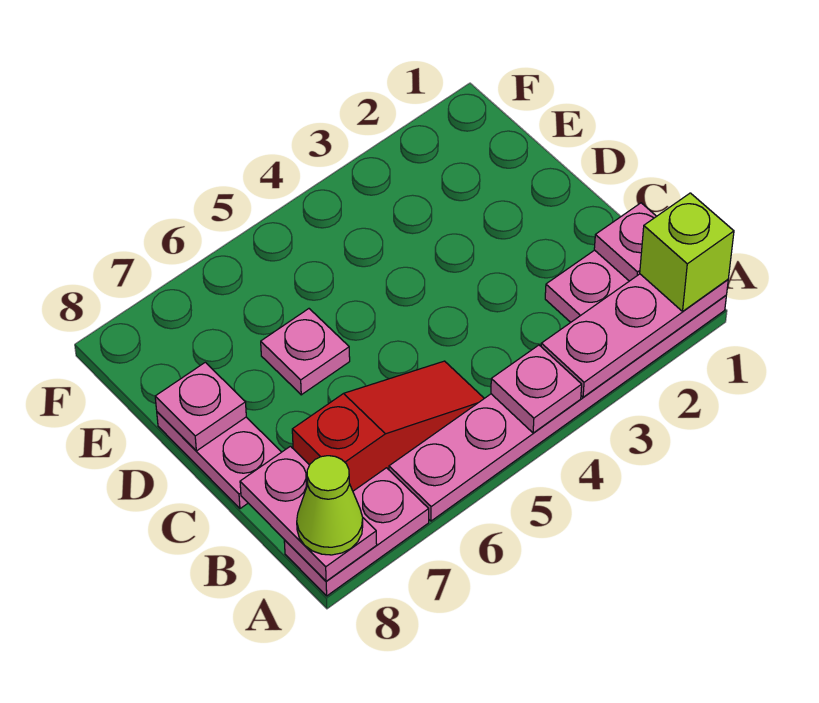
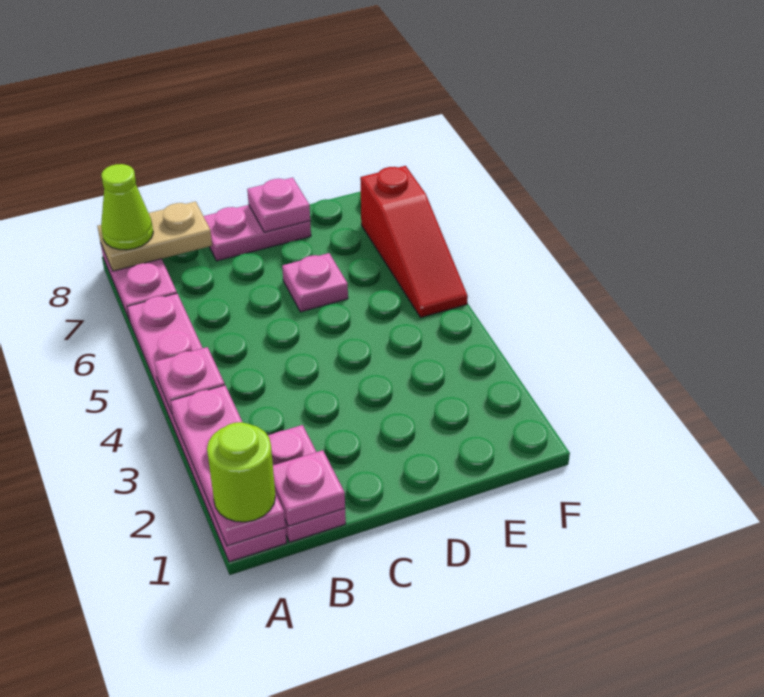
lime 1x1 brick [640,193,734,311] -> lime 1x1 round brick [207,422,275,522]
pink 1x2 plate [240,446,377,581] -> tan 1x2 plate [97,201,212,271]
red 1x3 slope [292,361,484,491] -> red 1x3 slope moved to [360,166,468,317]

